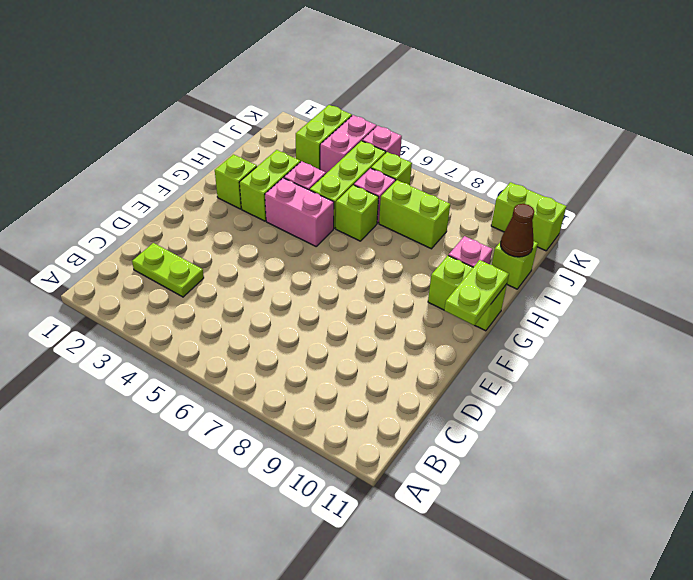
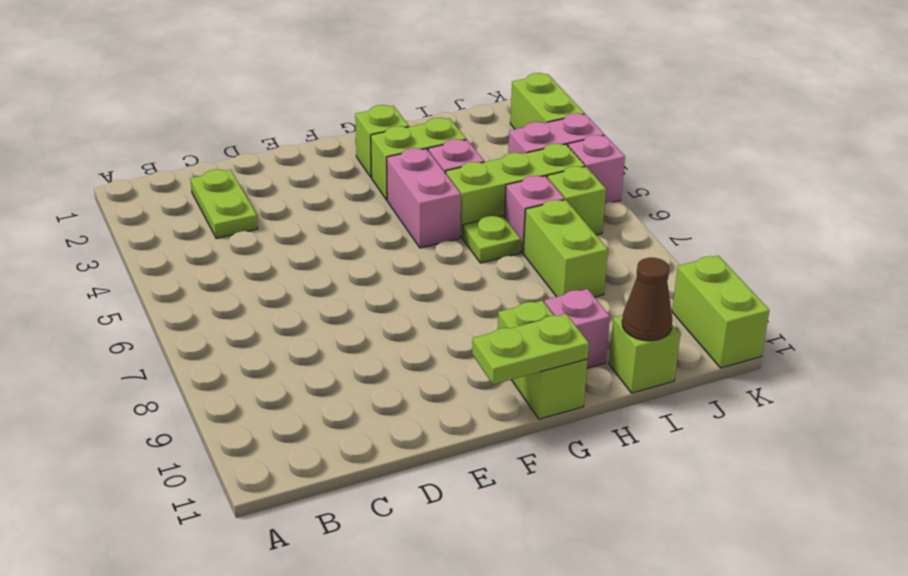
lime 1x1 brick [336,185,379,241] -> lime 1x1 plate [463,216,521,263]
lime 1x2 brick [296,105,352,169] -> lime 1x2 brick turned to [510,73,585,129]

